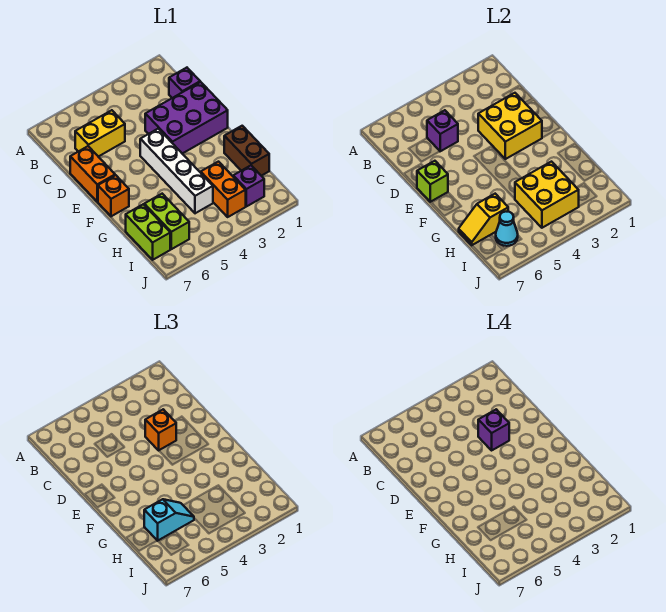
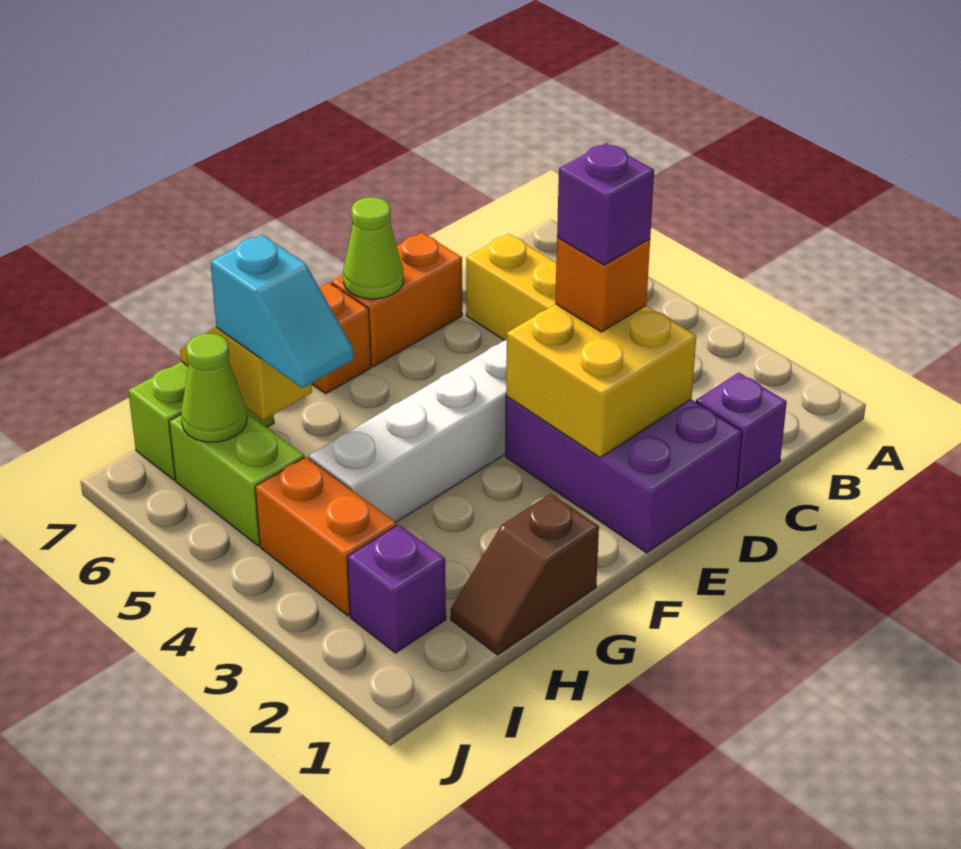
purple 1x1 brick [427,110,458,151] -> none
lime 1x1 brick [417,161,448,202] -> lime 1x1 cone [343,197,403,299]
brown 1x2 brick [224,126,269,176] -> brown 1x2 slope [451,494,599,655]
orange 1x2 brick [201,162,246,217] -> orange 1x2 brick turned to [255,457,397,616]
yellow 2x2 brick [515,162,579,228] -> none
lime 1x2 brick [144,194,189,249] -> lime 1x2 brick turned to [169,413,304,546]
cyan 1x1 cone [496,212,518,246] -> lime 1x1 cone [181,334,247,442]

